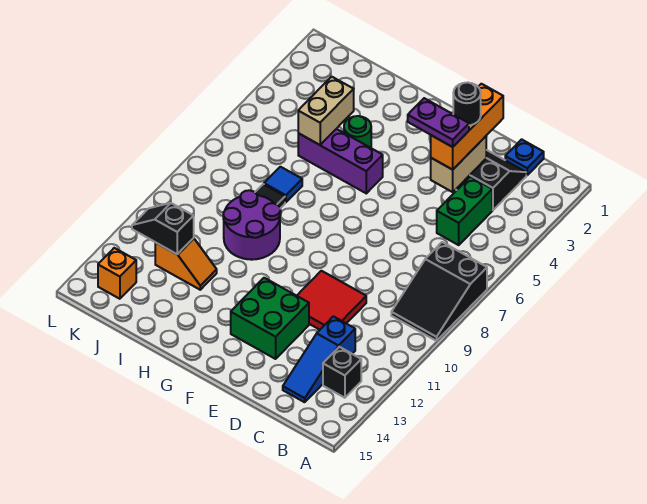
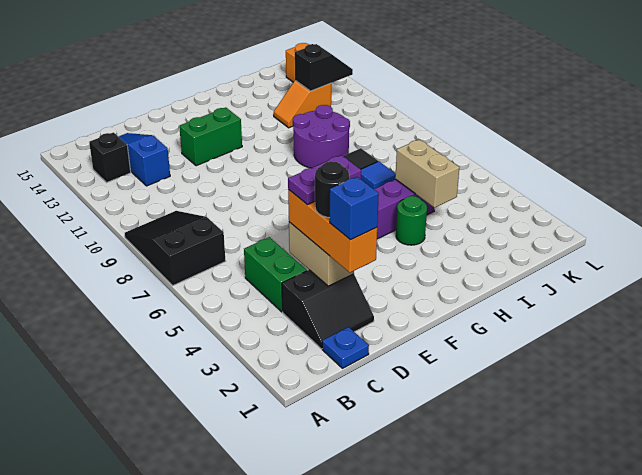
none -> blue 1x1 brick [330,177,379,240]
red 2x2 tile [297,271,366,330] -> none
green 2x2 brick [231,278,309,359] -> green 1x2 brick [179,108,242,166]

